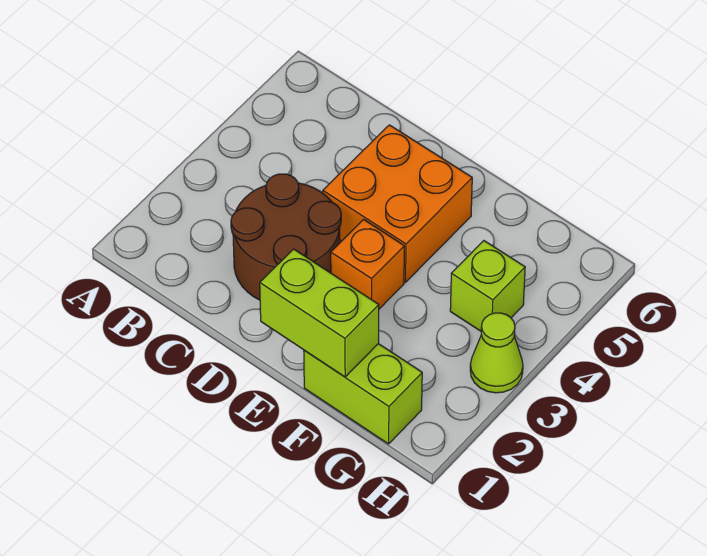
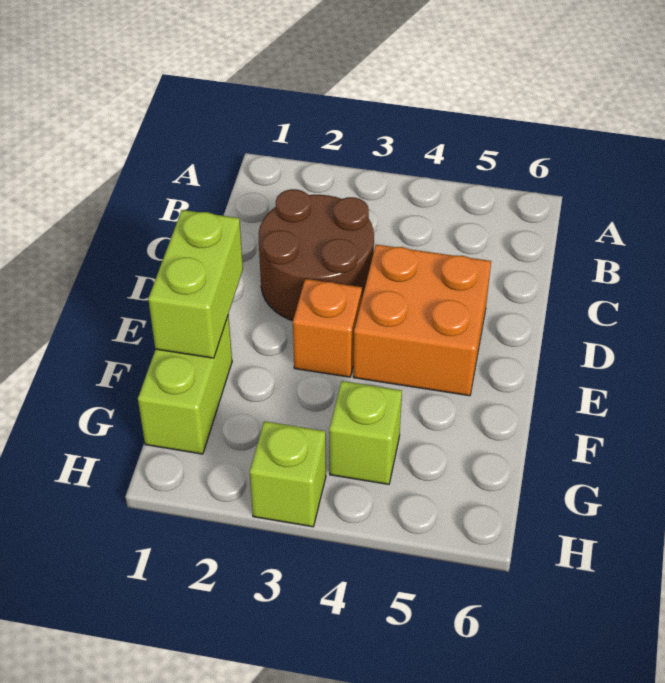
lime 1x1 cone [470,313,523,393] -> lime 1x1 brick [250,421,326,527]

